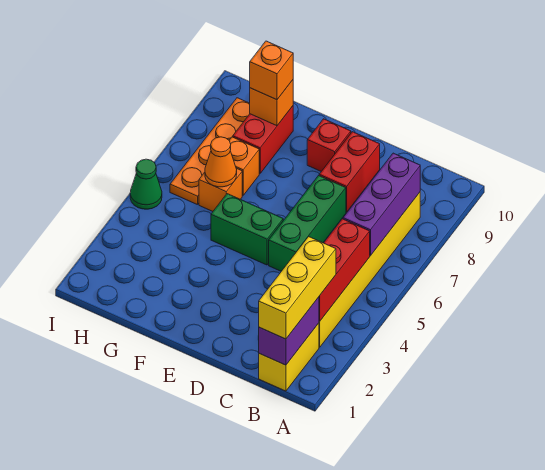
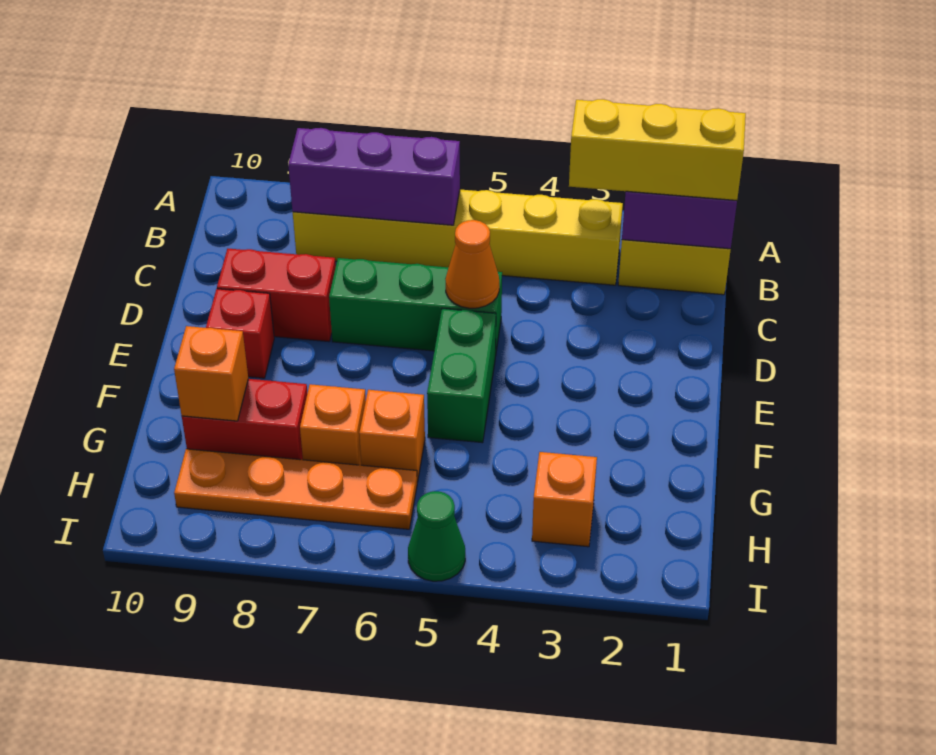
red 1x3 brick [319,219,370,321] -> none
orange 1x1 cone [205,137,237,187] -> orange 1x1 cone moved to [445,220,499,308]
orange 1x1 brick [250,41,293,100] -> orange 1x1 brick moved to [532,452,597,547]

